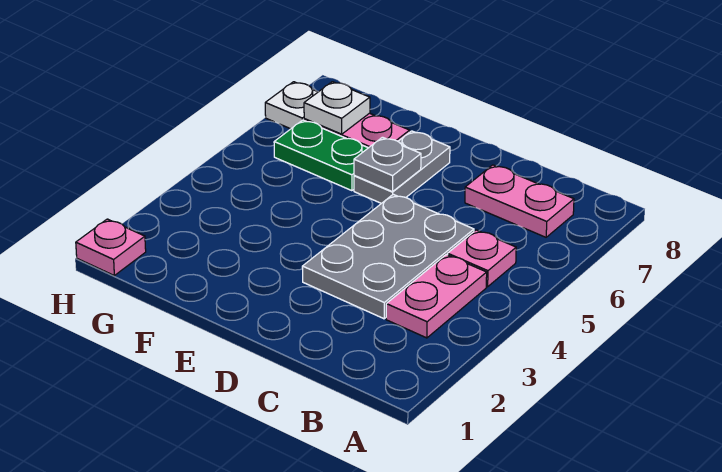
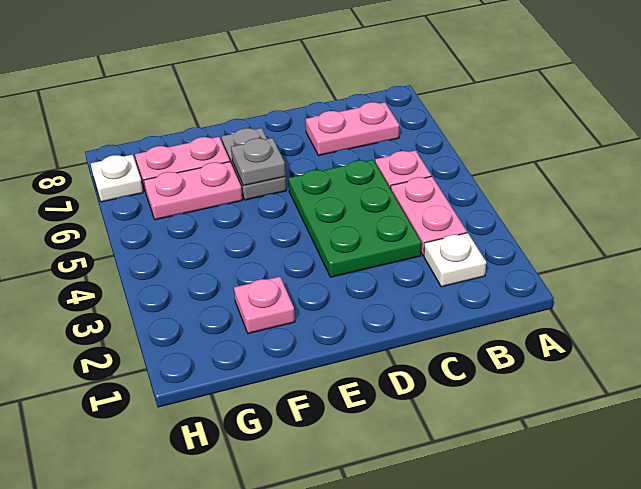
grey 2x3 plate [302,194,474,319] -> green 2x3 plate [288,160,421,277]
green 1x2 plate [274,120,368,191] -> pink 1x2 plate [144,162,242,220]
white 1x1 plate [304,82,370,134] -> white 1x1 plate moved to [424,233,486,287]
pink 1x1 plate [76,219,146,275] -> pink 1x1 plate moved to [234,277,295,334]

